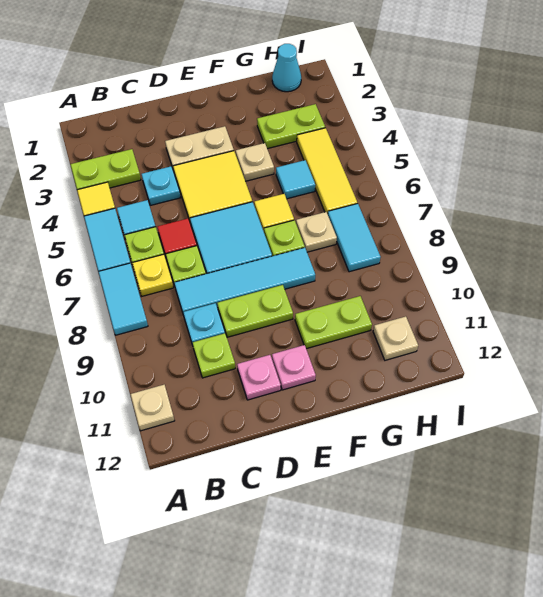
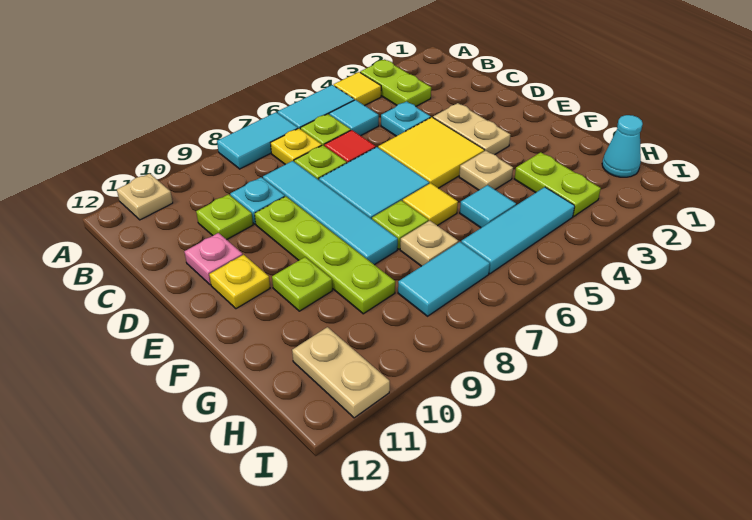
lime 1x2 plate [217,285,293,337] -> lime 1x4 plate [255,196,395,314]
pink 1x1 plate [272,345,316,390] -> yellow 1x1 plate [209,255,270,309]
lime 1x2 plate [295,296,372,349] -> lime 1x1 plate [272,257,332,311]
yellow 1x3 tile [297,128,357,214] -> cyan 1x3 tile [461,187,575,274]
tan 1x1 plate [373,316,418,360] -> tan 1x2 plate [292,327,390,418]

